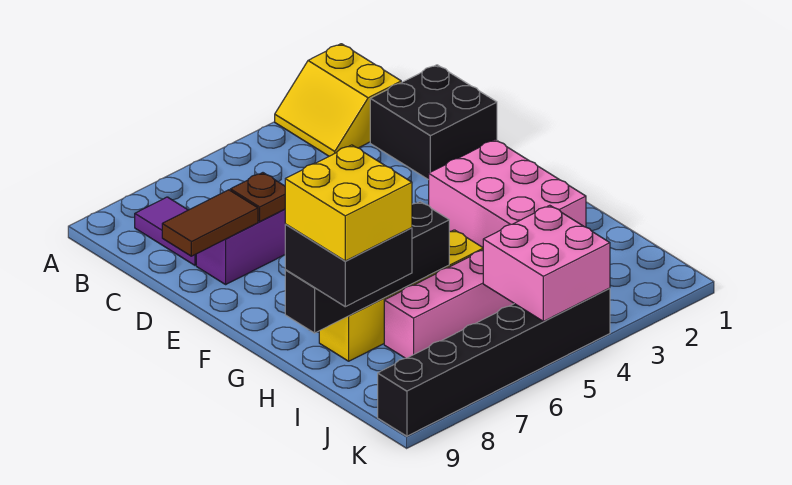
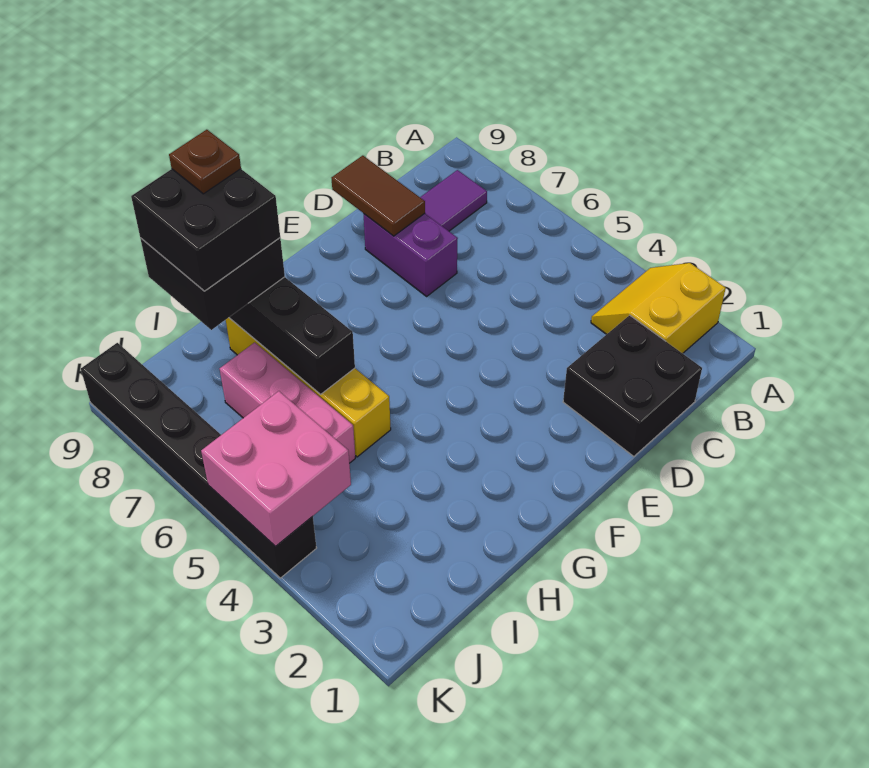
brown 1x1 plate [230,173,285,222] -> brown 1x1 plate moved to [169,130,241,194]
pink 2x3 brick [429,140,586,247] -> none
yellow 2x2 brick [285,145,412,261] -> black 2x2 brick [131,169,280,291]

